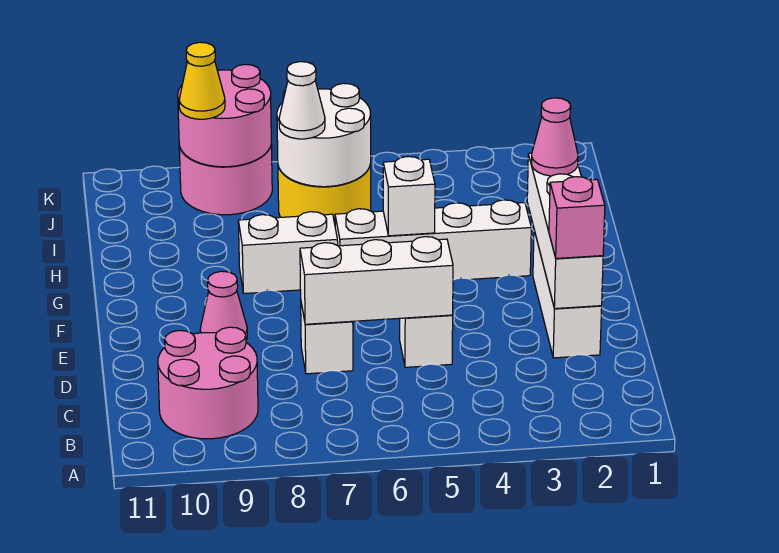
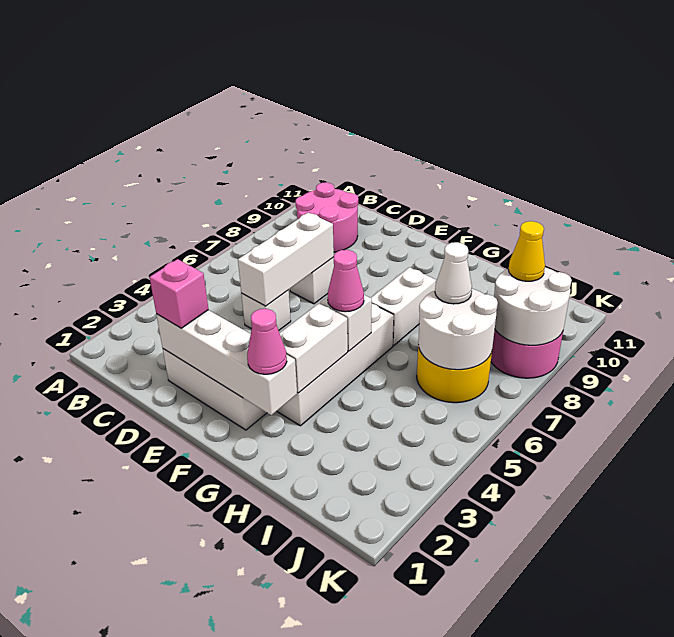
pink 1x1 cone [200,271,247,340] -> pink 1x1 cone moved to [328,250,364,312]
none -> white 1x2 brick [280,303,348,393]
pink 2x2 round brick [178,64,271,167] -> white 2x2 round brick [494,267,572,345]

